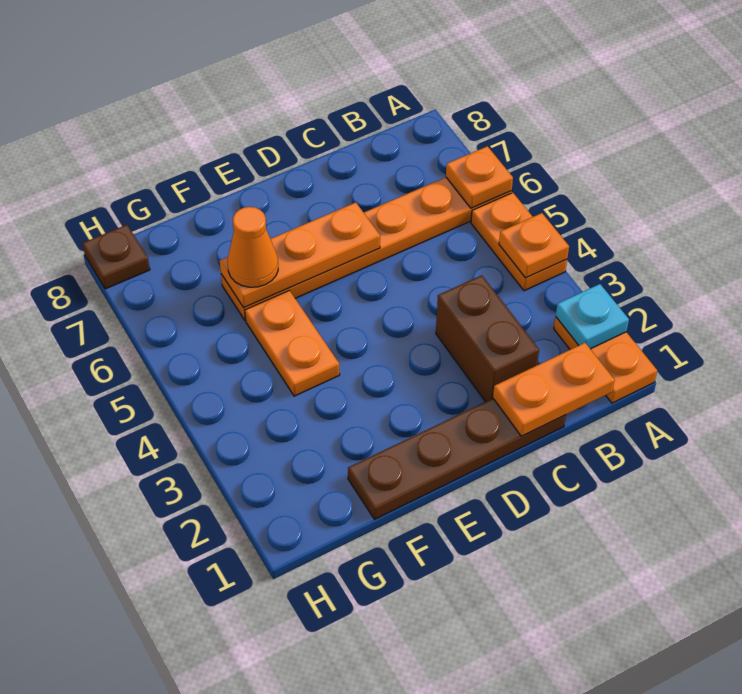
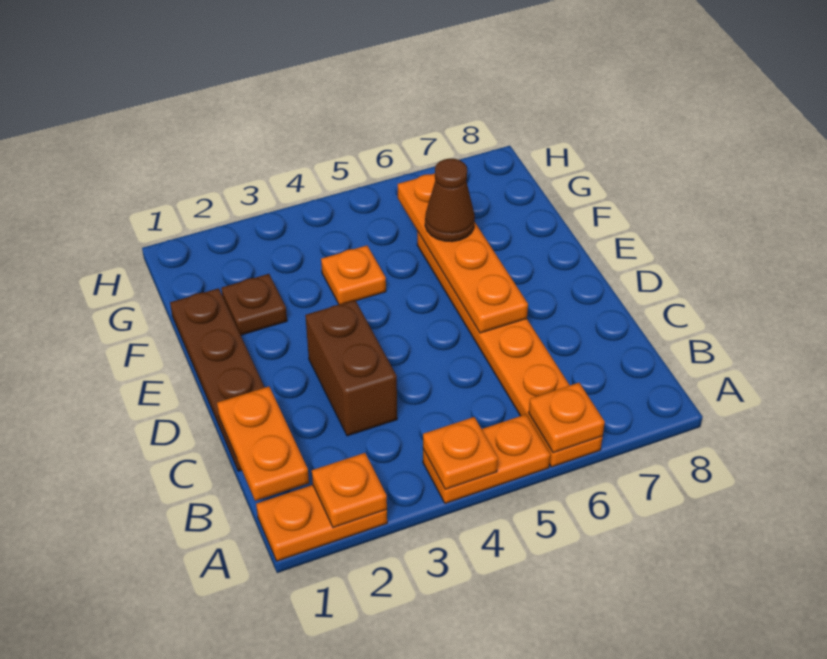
cyan 1x1 plate [556,284,629,349] -> orange 1x1 plate [312,453,387,528]
brown 1x2 brick [436,275,539,402] -> brown 1x2 brick turned to [305,300,397,436]
orange 1x3 plate [220,202,380,308] -> orange 1x4 plate [398,174,528,333]
orange 1x2 plate [245,291,340,396] -> orange 1x1 plate [321,246,386,305]
orange 1x1 cone [228,207,278,287] -> brown 1x1 cone [425,159,475,242]
brown 1x1 plate [82,225,150,289] -> brown 1x1 plate moved to [221,274,287,335]

